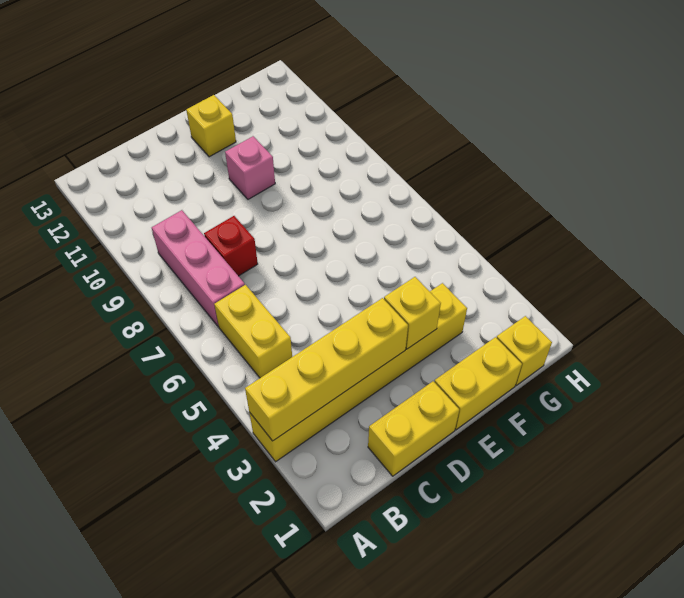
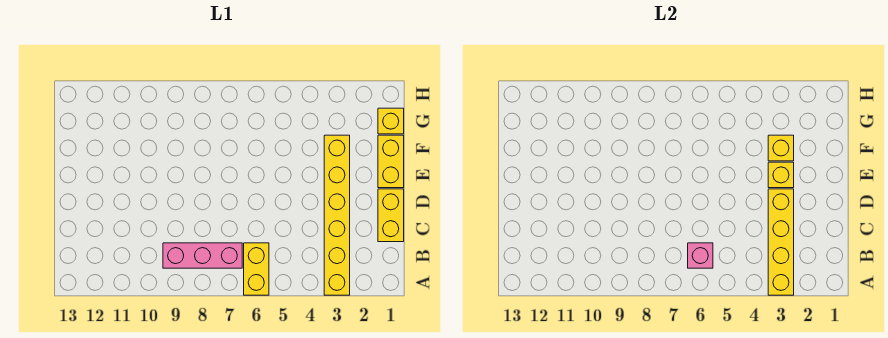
yellow 1x2 brick [214,285,292,378] -> yellow 1x2 brick turned to [244,243,269,295]
red 1x1 brick [204,216,258,276] -> none
pink 1x1 brick [225,136,275,199] -> pink 1x1 brick moved to [688,243,713,268]
yellow 1x1 brick [186,95,236,157] -> yellow 1x1 brick moved to [768,135,794,161]

